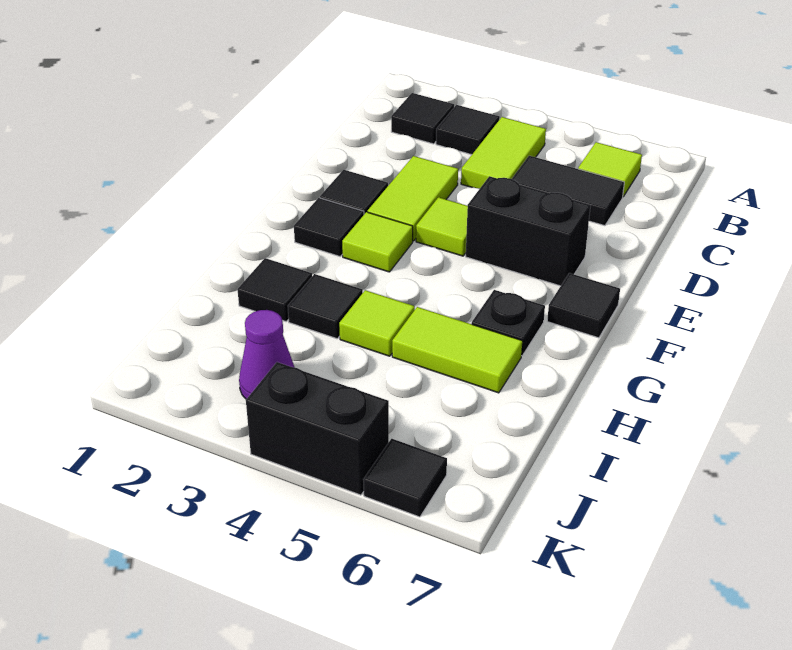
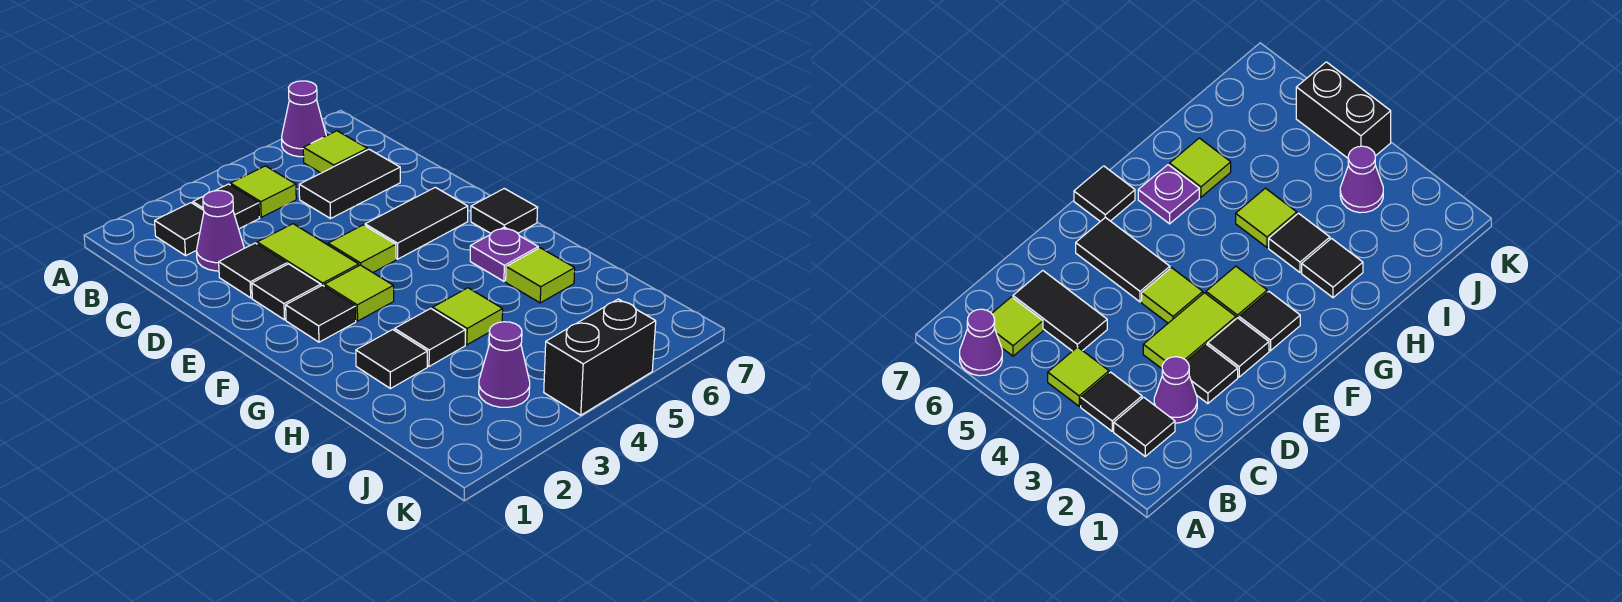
none -> purple 1x1 cone [282,81,326,157]
lime 1x2 tile [461,117,546,189] -> lime 1x1 tile [230,166,296,217]
none -> purple 1x1 cone [196,191,244,271]
black 1x2 brick [466,176,591,286] -> black 1x2 tile [365,187,468,259]
black 1x1 plate [472,290,545,356] -> purple 1x1 plate [470,227,538,281]
lime 1x2 tile [392,307,523,393] -> lime 1x1 tile [506,248,575,303]
black 1x1 tile [363,439,447,517] -> black 1x1 tile moved to [219,243,287,298]

